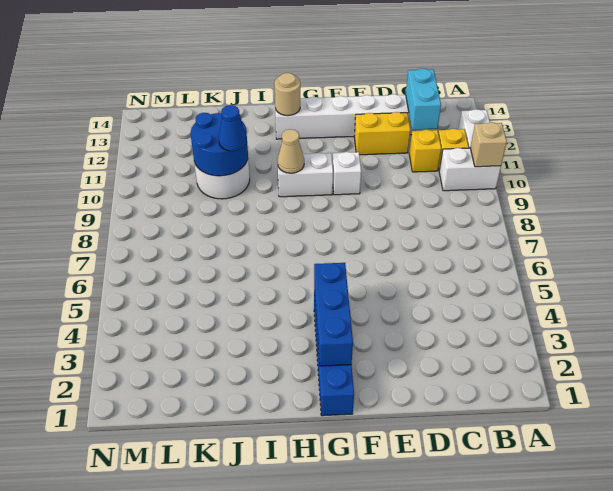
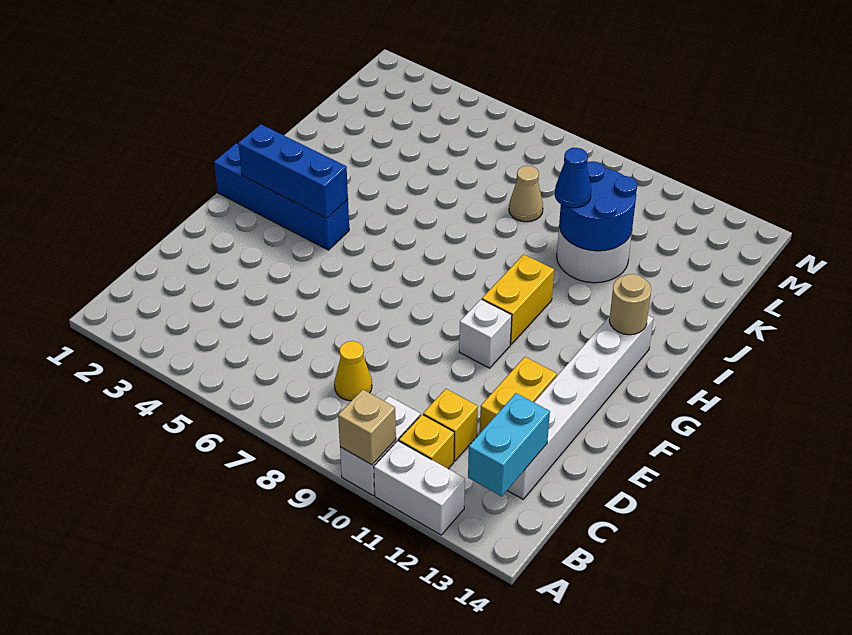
none -> yellow 1x1 cone [334,341,372,401]
cyan 1x2 brick [406,68,441,130] -> cyan 1x2 brick turned to [468,393,550,496]
white 1x2 brick [277,153,333,197] -> yellow 1x2 brick [482,254,554,344]
tan 1x1 cone [278,129,304,173] -> tan 1x1 cone moved to [509,166,543,222]

